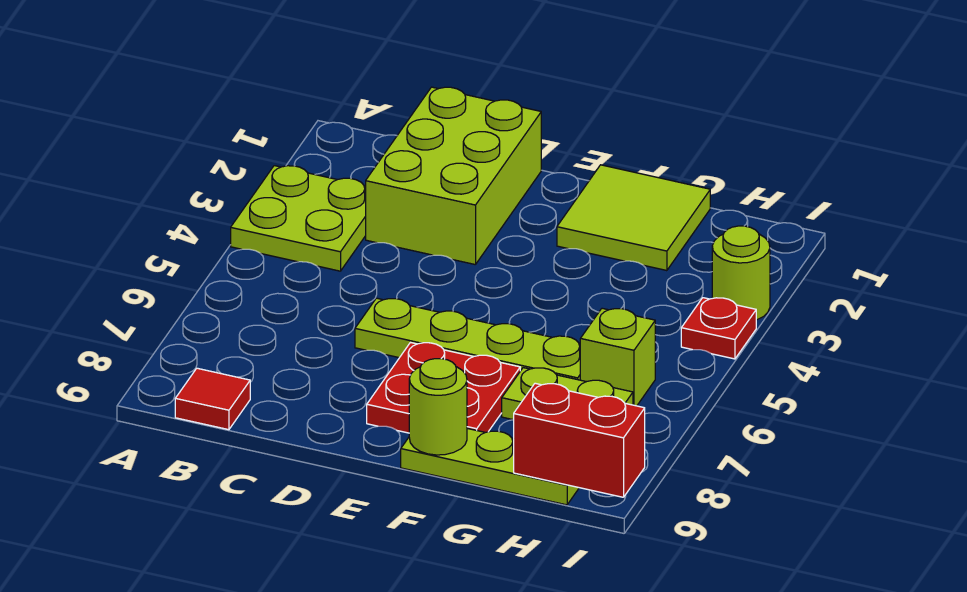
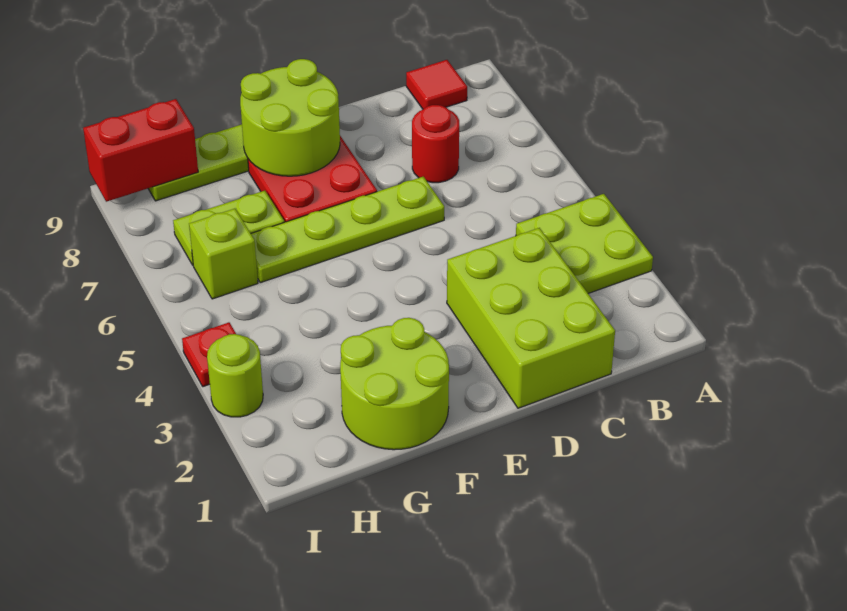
none -> red 1x1 round brick [412,105,459,183]
lime 2x2 tile [557,165,710,271] -> lime 2x2 round brick [340,318,449,450]
lime 1x1 round brick [409,359,467,455] -> lime 2x2 round brick [240,59,340,176]

